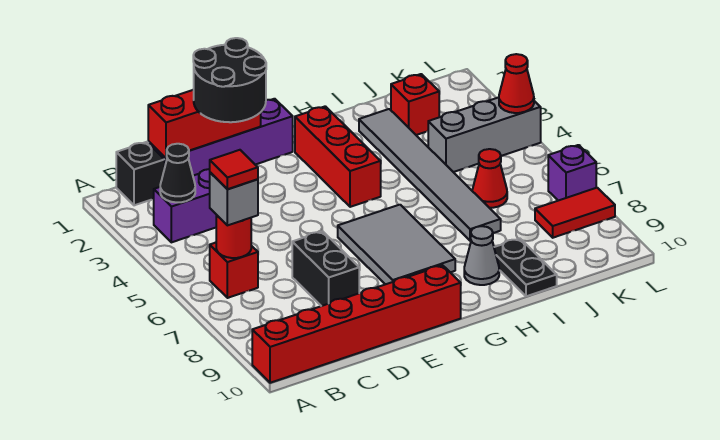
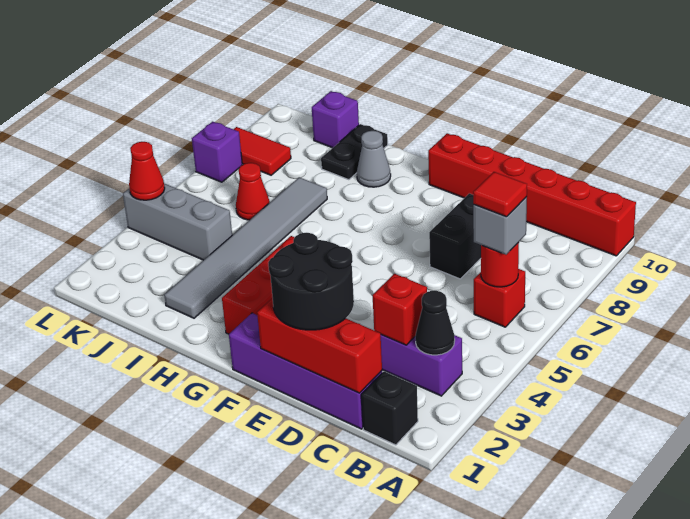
grey 2x3 tile [338,205,455,284] -> none
red 1x1 brick [391,74,439,135] -> red 1x1 brick moved to [373,274,427,345]
none -> purple 1x1 brick [312,91,359,148]

